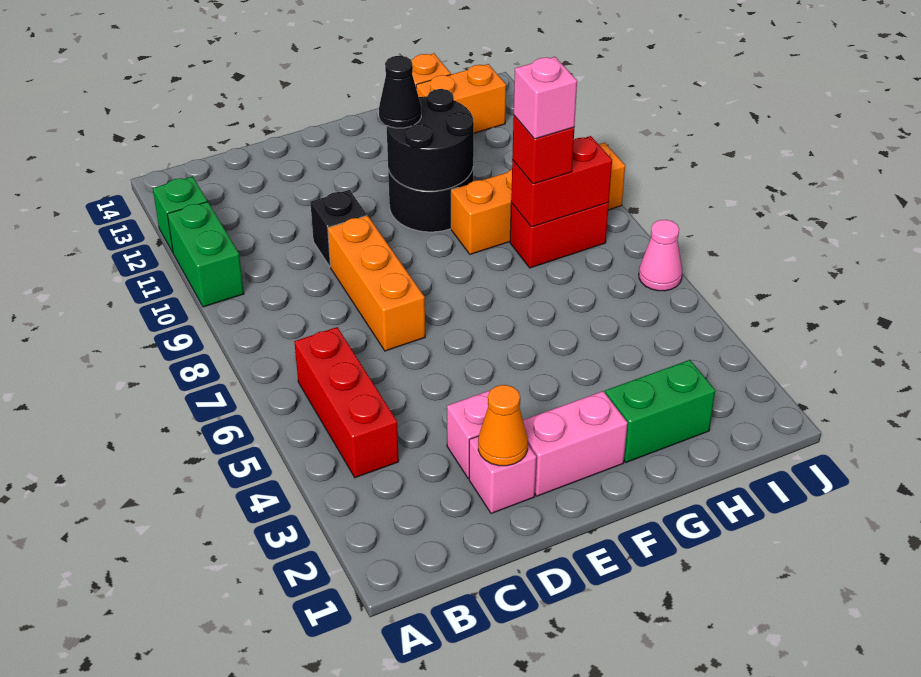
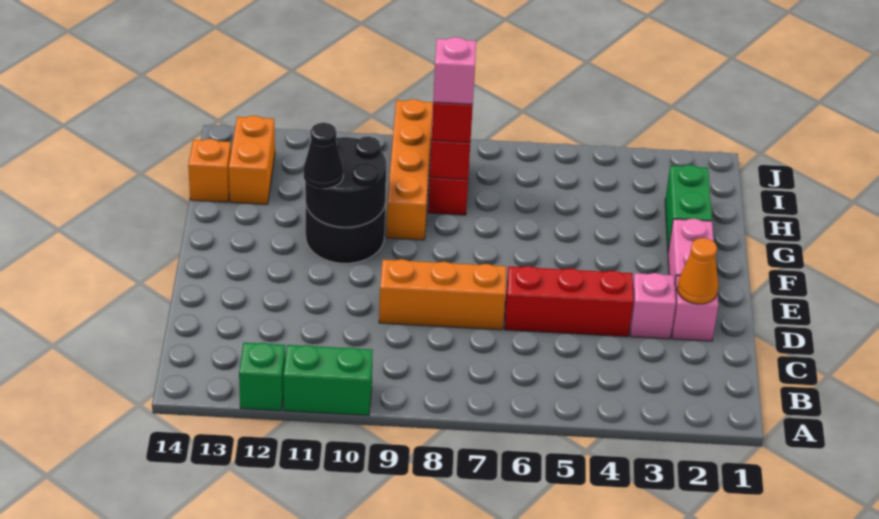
red 1x3 brick [294,327,399,478] -> red 1x3 brick moved to [505,266,633,337]
black 1x1 brick [310,190,367,267] -> none
pink 1x1 cone [639,220,682,291] -> none

